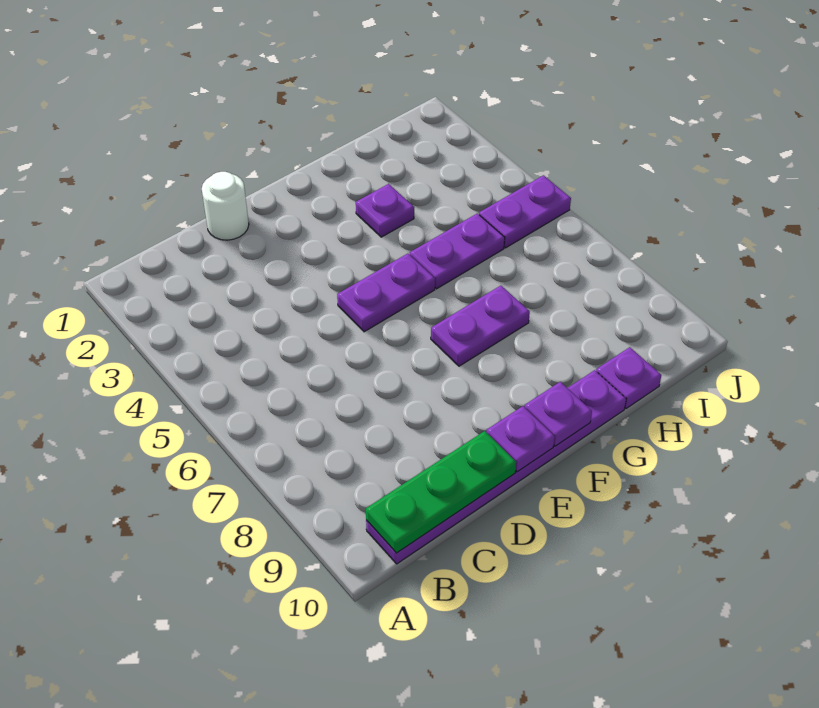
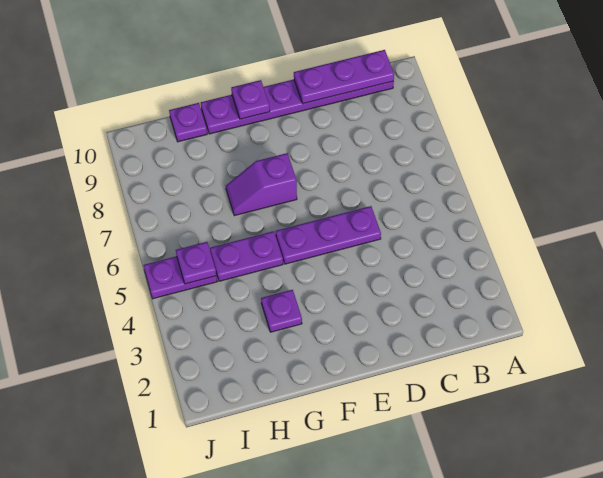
green 1x3 plate [366,431,516,553] -> purple 1x3 plate [294,50,394,104]
white 1x1 round brick [202,172,249,240] -> none
purple 1x2 plate [337,254,435,332] -> purple 1x3 plate [276,206,381,264]
purple 1x1 plate [486,406,555,472] -> purple 1x1 plate moved to [176,242,216,284]
purple 1x2 plate [431,286,530,366] -> purple 1x2 slope [226,153,297,216]

